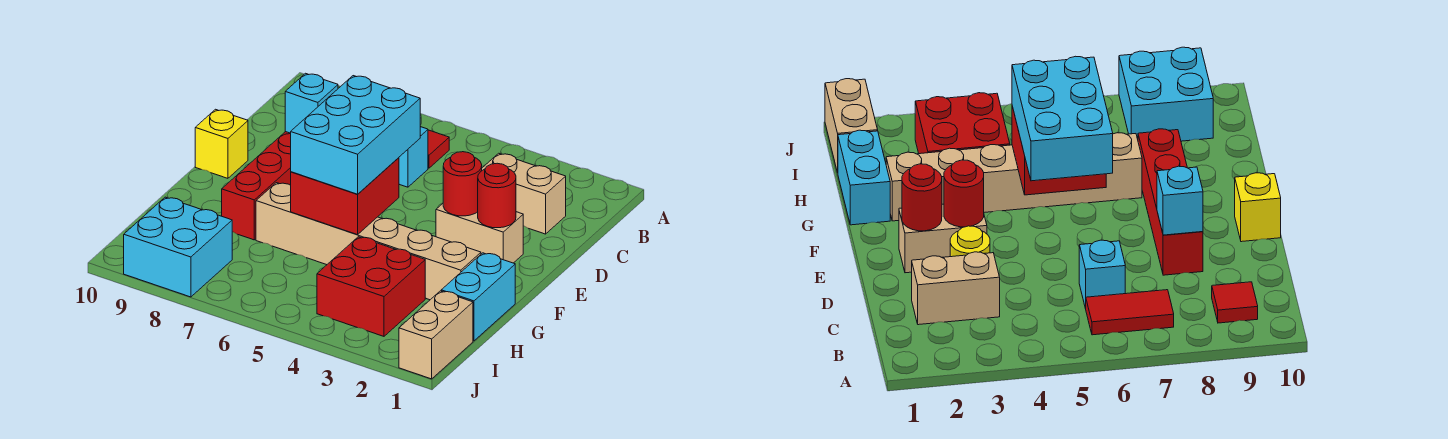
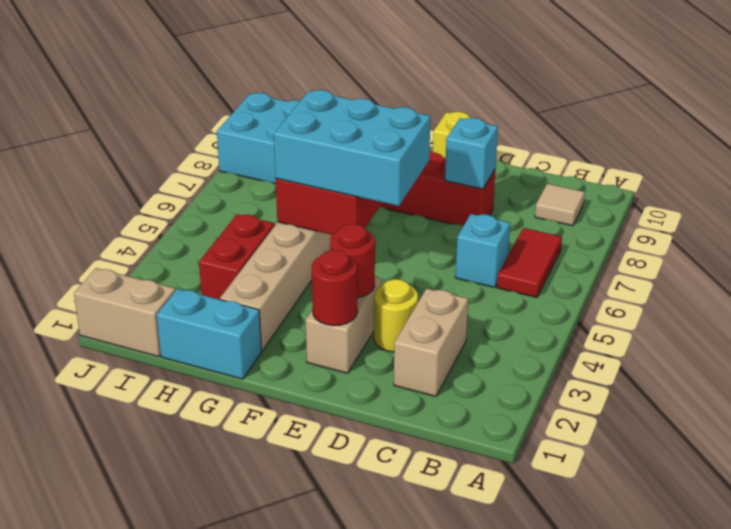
red 1x1 tile [1212,282,1258,323] -> tan 1x1 tile [535,184,585,226]
red 2x2 brick [317,237,425,336] -> red 1x2 brick [199,214,275,299]

